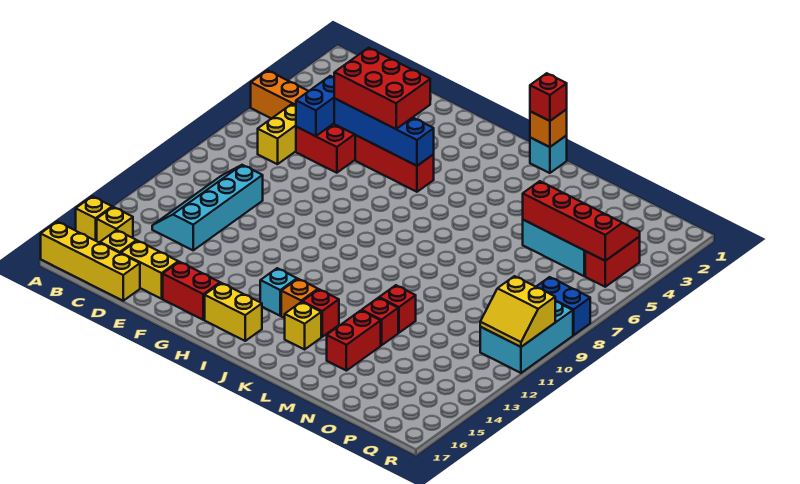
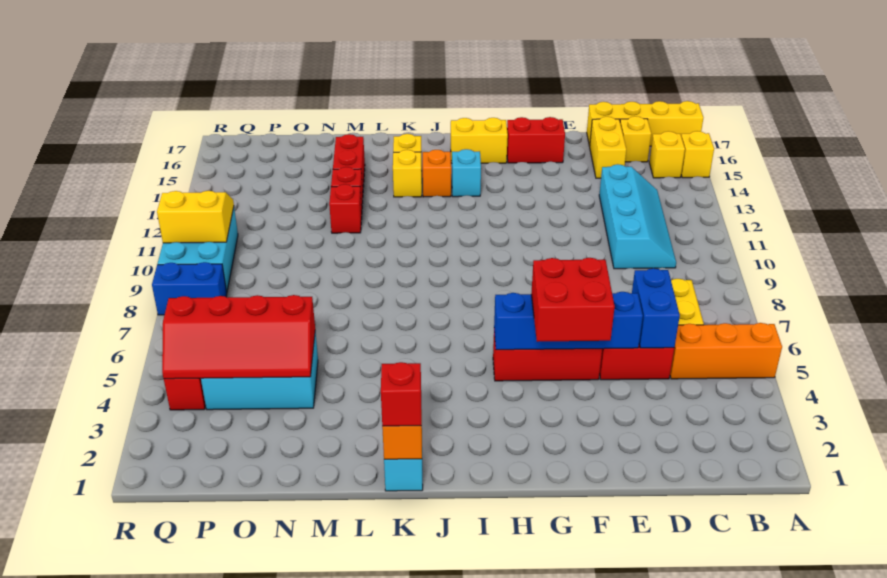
yellow 1x2 brick [121,241,178,299] -> yellow 1x2 brick turned to [590,117,626,178]
red 2x3 brick [334,48,430,129] -> red 2x2 brick [531,258,615,342]
red 1x1 brick [302,289,339,337] -> yellow 1x1 brick [393,150,422,197]

